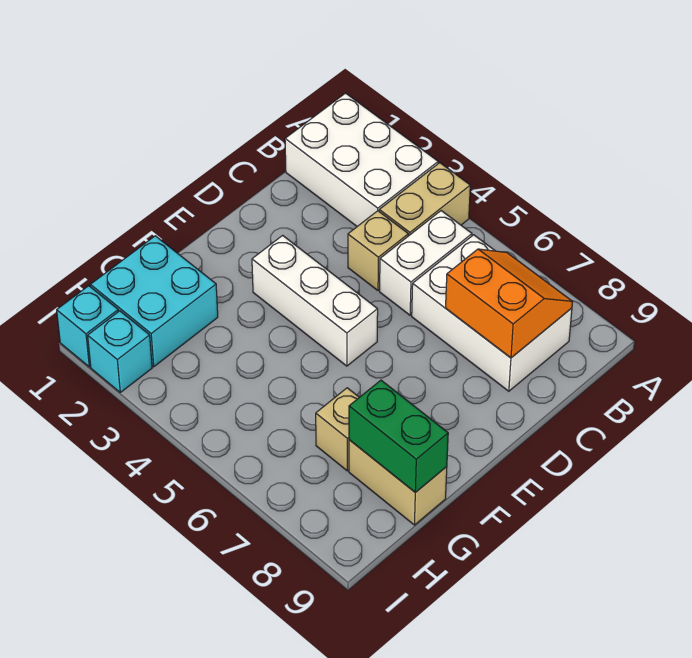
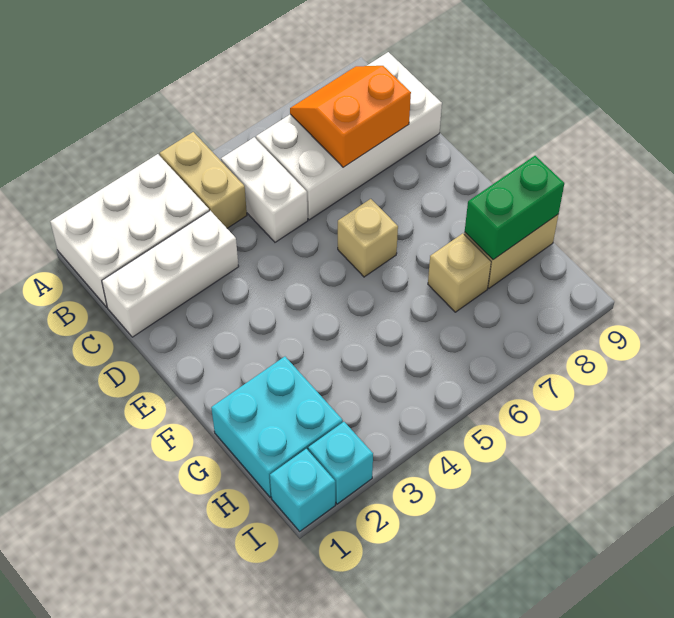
white 2x3 brick [412,235,572,391] -> white 2x4 brick [256,52,442,220]
tan 1x1 brick [348,211,408,291] -> tan 1x1 brick moved to [338,199,398,277]
white 1x3 brick [252,235,378,366] -> white 1x3 brick moved to [102,211,239,337]

